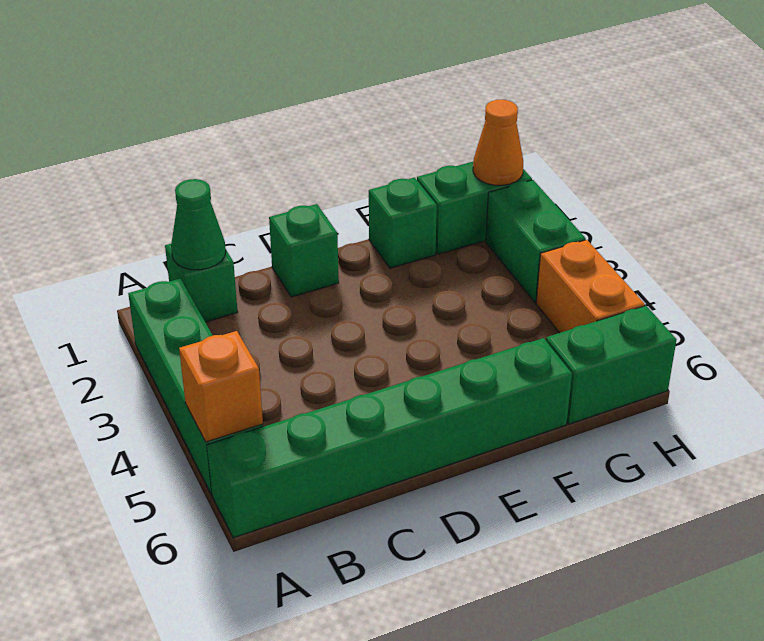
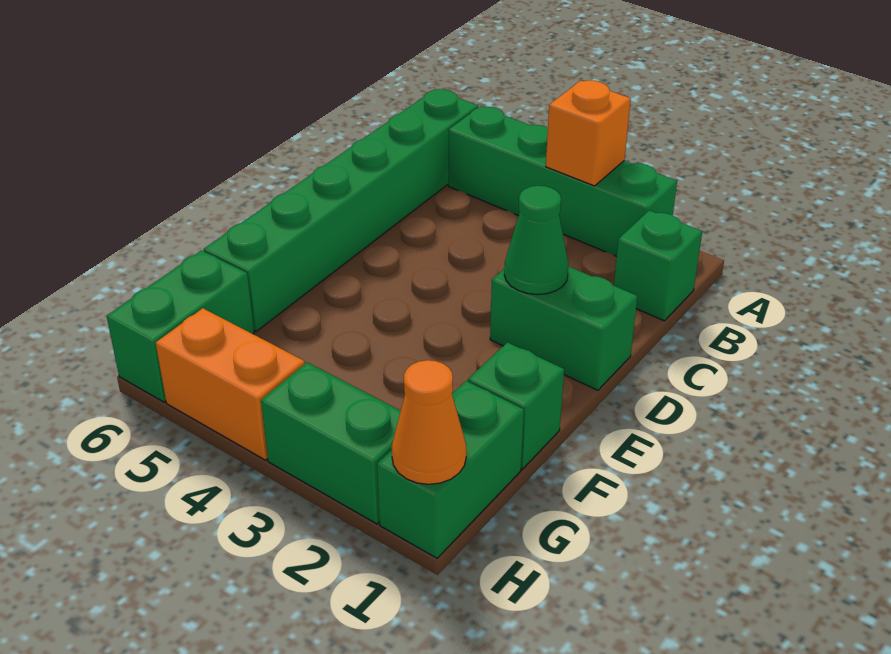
orange 1x1 brick [179,331,263,442] -> orange 1x1 brick moved to [546,80,631,186]
green 1x1 cone [171,179,226,270] -> green 1x1 cone moved to [504,186,569,294]
green 1x1 brick [269,204,339,297] -> green 1x2 brick [490,266,638,390]

